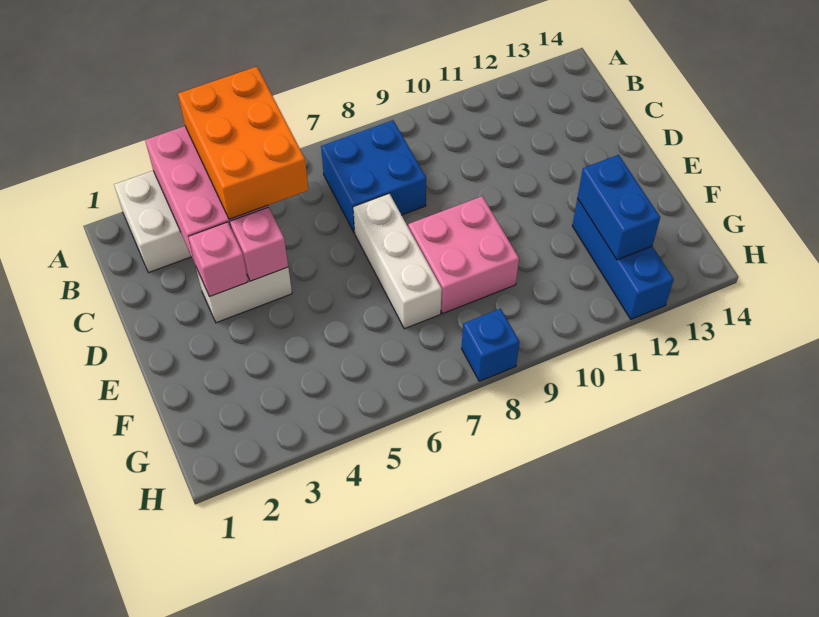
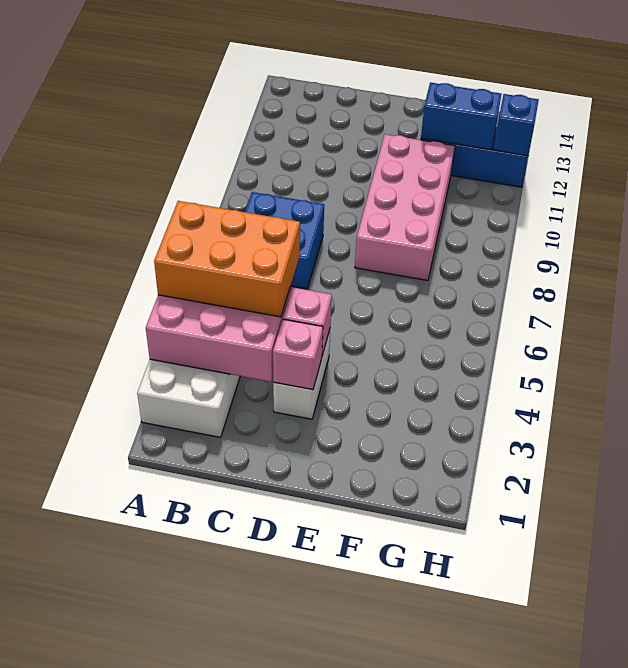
white 1x3 brick [353,194,442,329] -> none
pink 2x2 brick [408,196,519,314] -> pink 2x4 brick [355,134,455,281]
blue 1x1 brick [461,309,519,381] -> blue 1x1 brick moved to [494,94,539,156]

